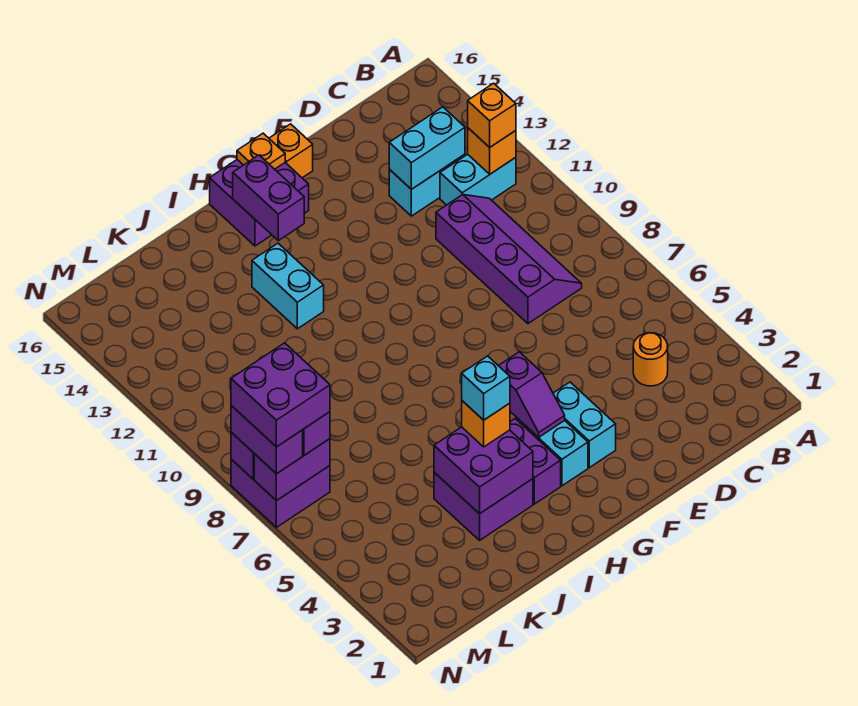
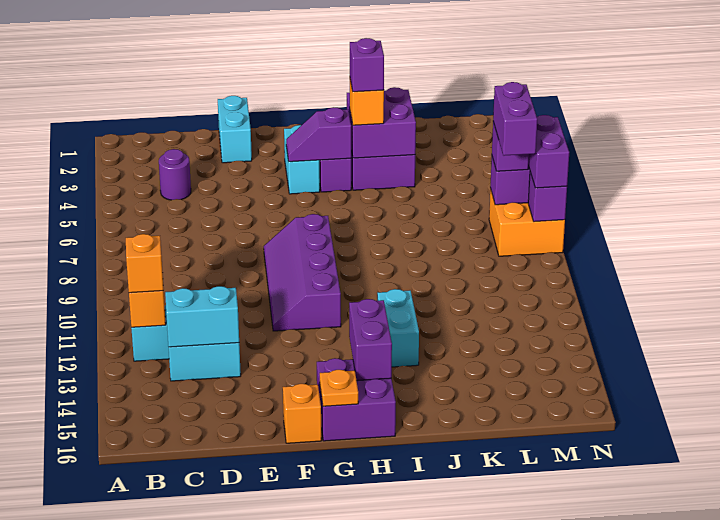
orange 1x1 round brick [633,333,668,386] -> purple 1x1 round brick [159,149,191,200]
purple 2x4 slope [436,195,582,324] -> purple 2x4 slope moved to [264,214,341,331]
cyan 1x2 brick [553,382,616,468] -> cyan 1x2 brick moved to [218,96,252,163]
purple 1x2 slope [499,352,565,438] -> purple 1x2 slope turned to [286,107,351,162]
cyan 1x1 brick [462,356,510,420] -> purple 1x1 brick [350,38,384,92]
purple 2x2 brick [231,459,330,527] -> orange 2x2 brick [489,188,565,256]
purple 2x2 brick [231,343,330,447] -> purple 1x2 brick [493,82,537,156]

